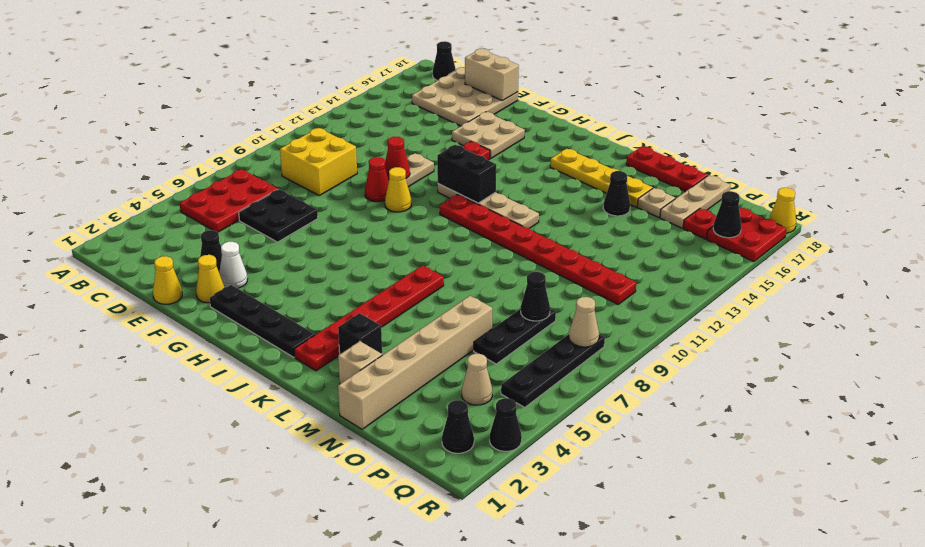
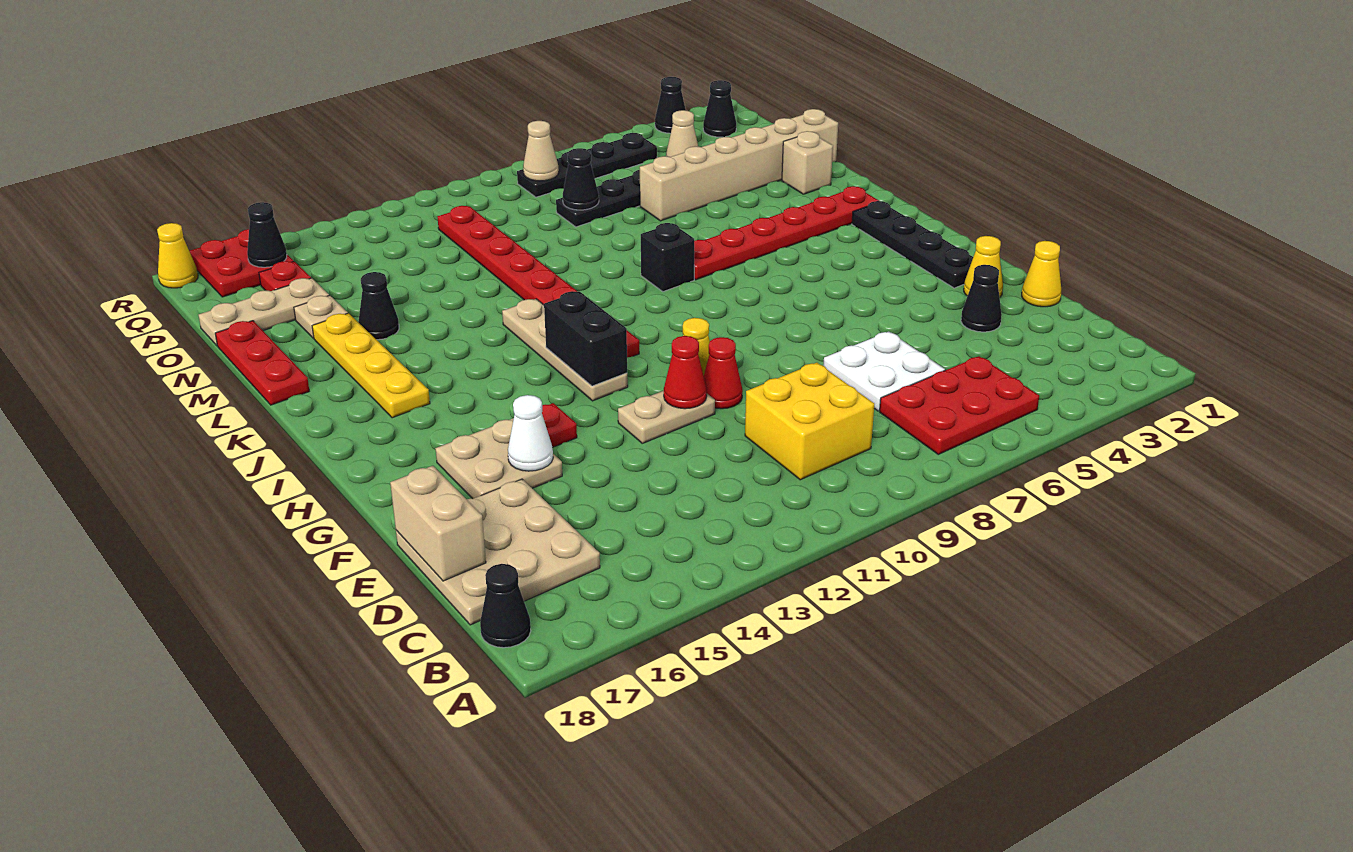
black 2x2 plate [239,189,318,242] -> white 2x2 plate [823,332,945,411]
white 1x1 cone [219,242,247,288] -> white 1x1 cone moved to [508,395,553,471]
black 1x1 brick [338,313,382,354] -> black 1x1 brick moved to [641,223,694,292]

